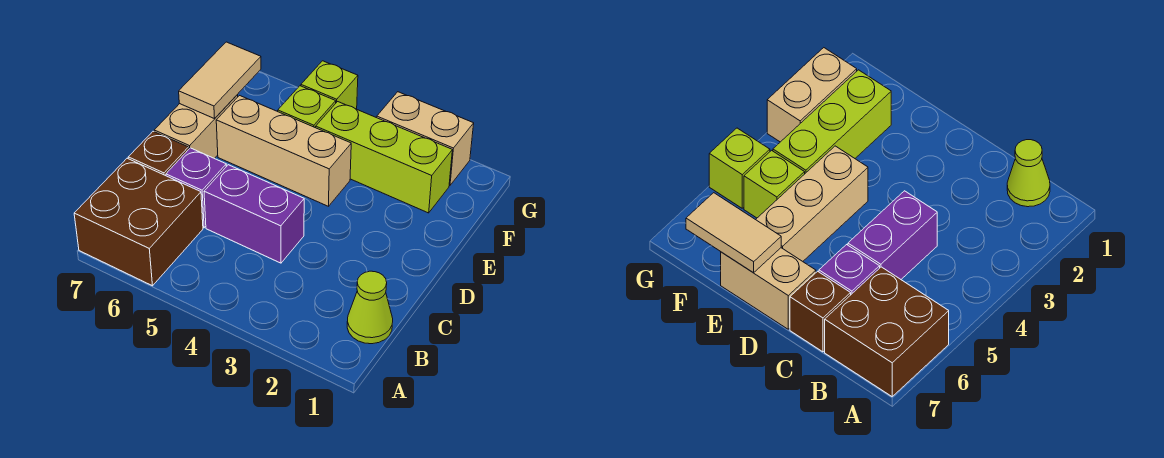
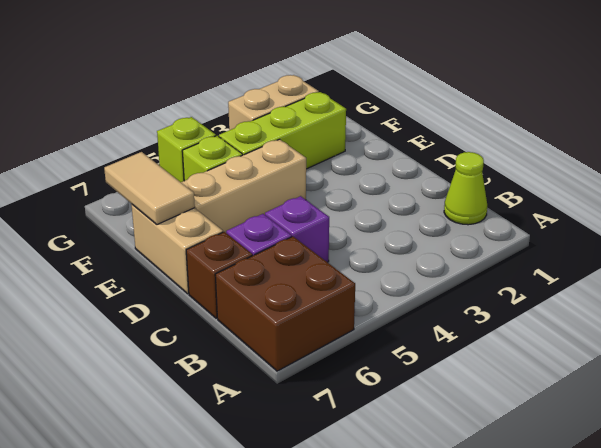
purple 1x2 brick [204,165,304,263] -> purple 1x1 brick [265,196,329,262]

